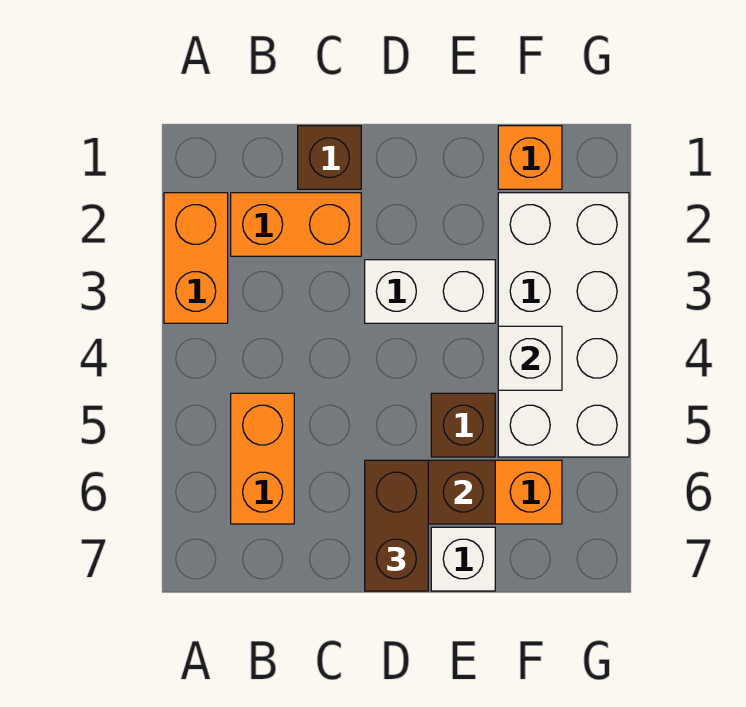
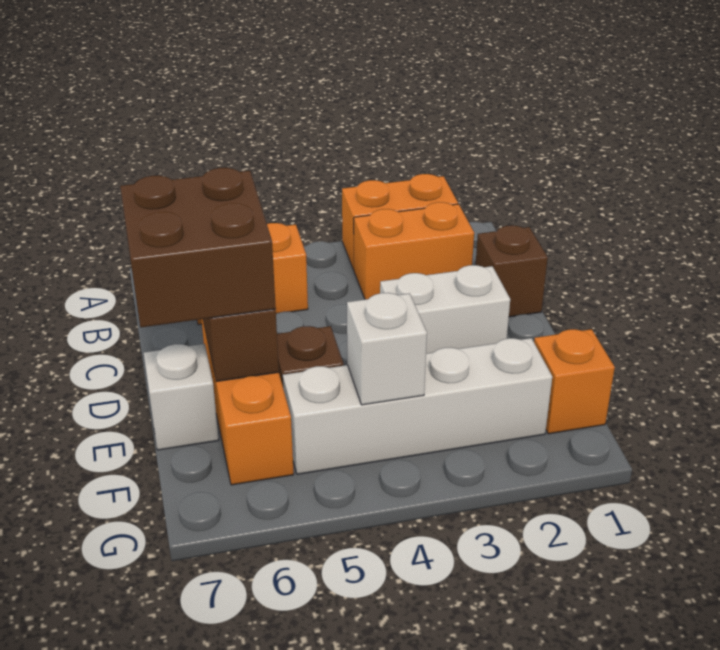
orange 1x2 brick [231,193,361,256] -> orange 1x2 brick turned to [354,202,474,299]
white 1x2 brick [365,260,495,323] -> white 1x2 brick turned to [380,265,510,353]
brown 1x2 brick [365,460,428,591] -> brown 2x2 brick [120,168,276,327]
white 2x4 brick [498,193,629,457] -> white 1x4 brick [283,338,552,474]

